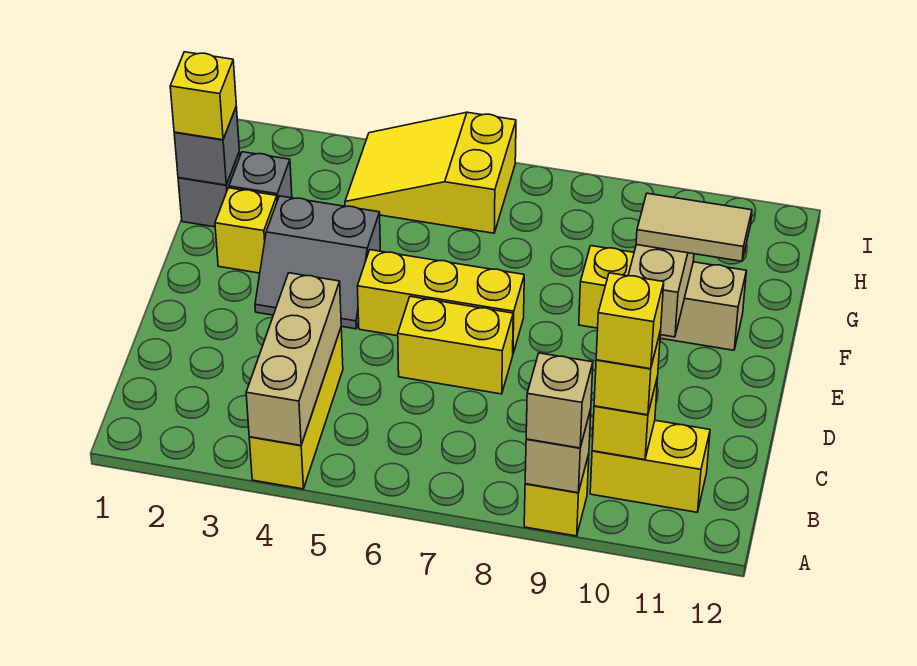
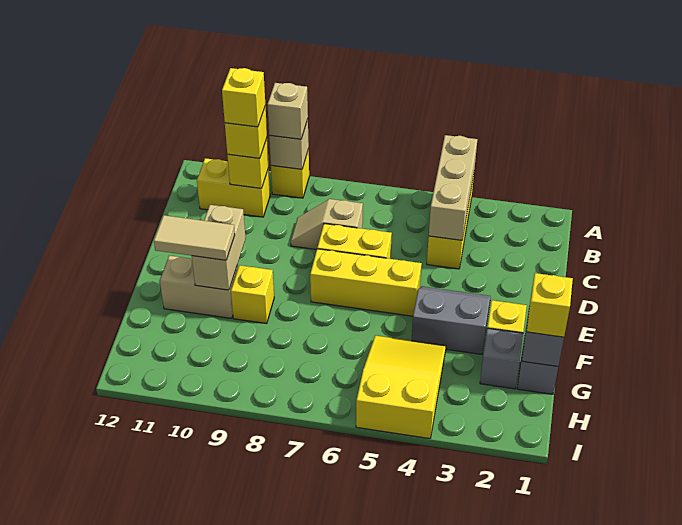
none -> tan 1x2 slope [291,199,363,250]
yellow 2x3 slope [345,112,516,233] -> yellow 2x3 slope turned to [356,335,446,439]

